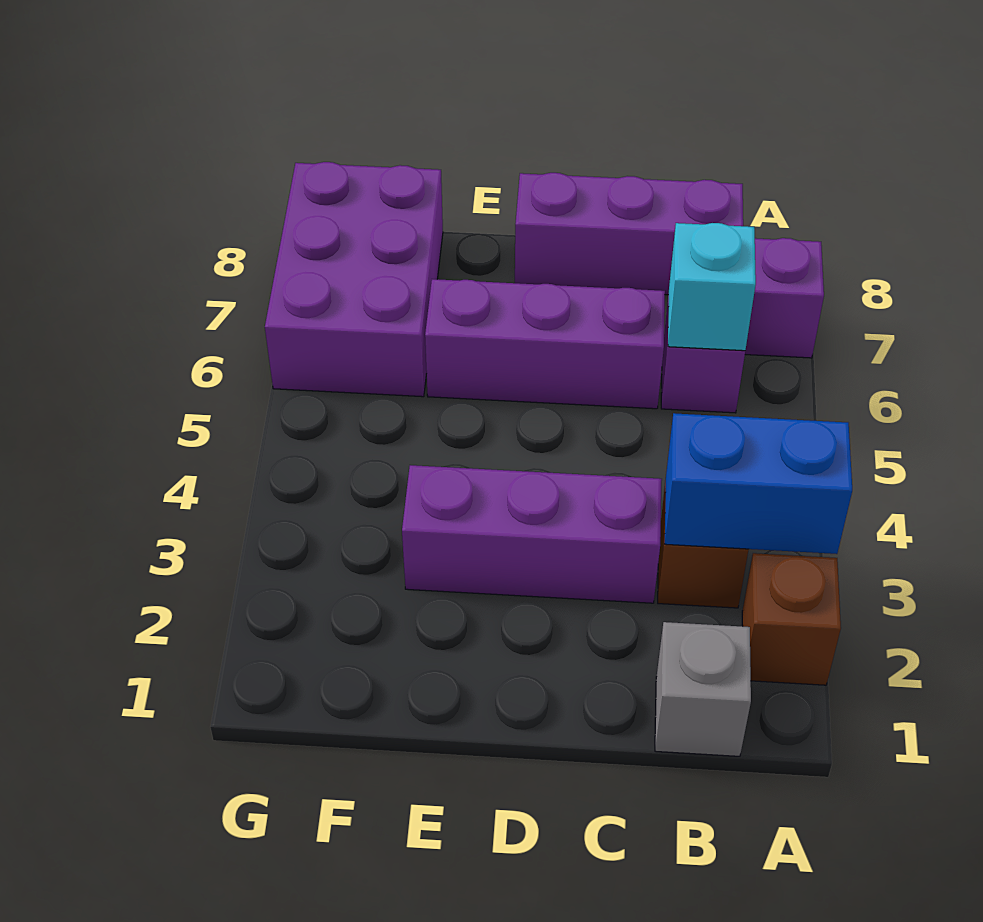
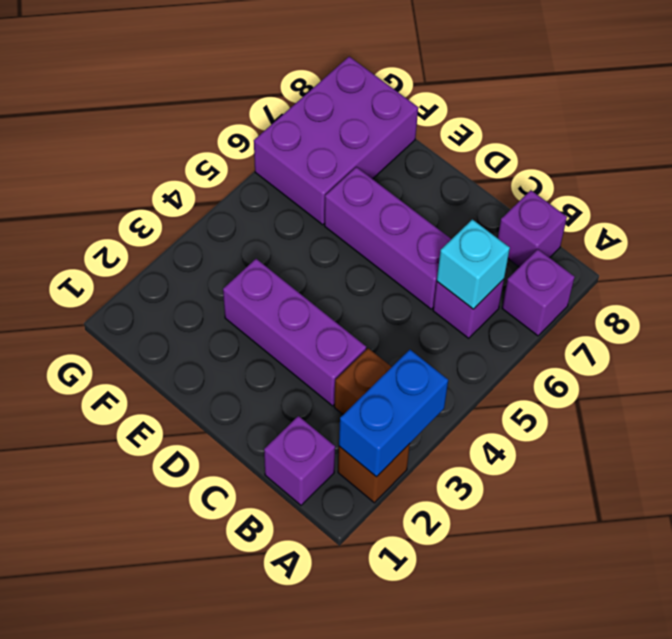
blue 1x2 brick [665,413,852,554] -> blue 1x2 brick turned to [339,350,448,477]
grey 1x1 brick [655,622,751,756] -> purple 1x1 brick [264,416,335,505]
purple 1x3 brick [515,173,743,295] -> purple 1x1 brick [498,190,567,267]

